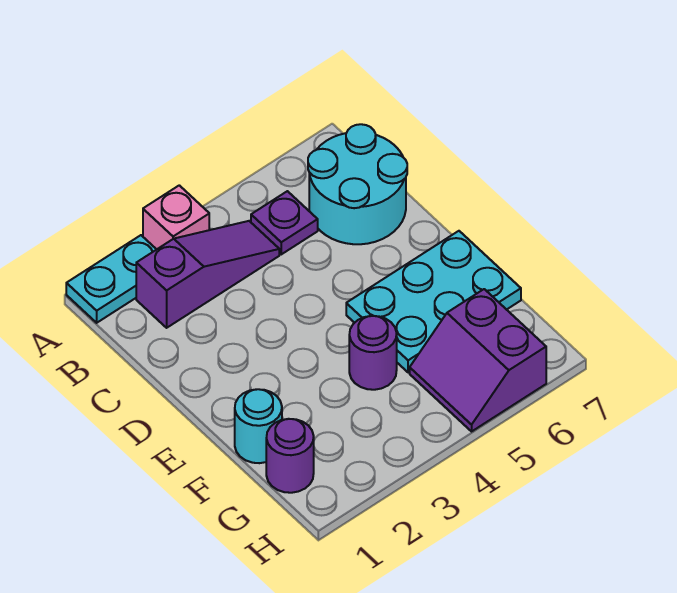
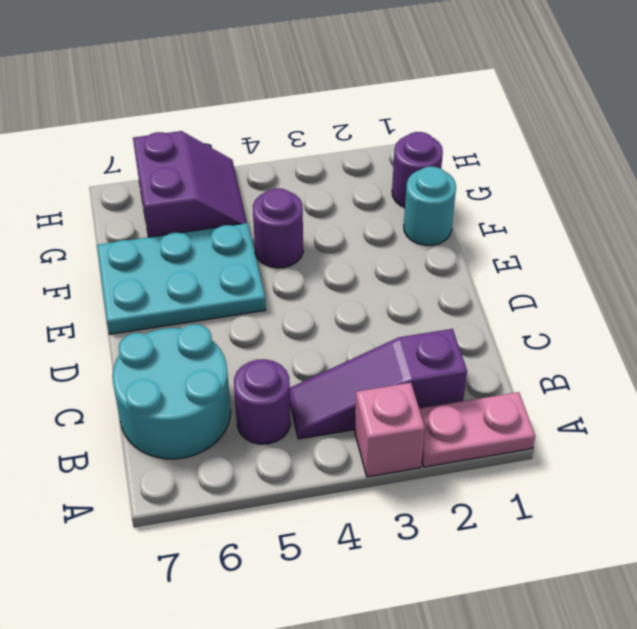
cyan 1x2 plate [66,235,157,323] -> pink 1x2 plate [419,392,535,467]
purple 1x1 plate [251,191,318,254] -> purple 1x1 round brick [234,359,291,444]

